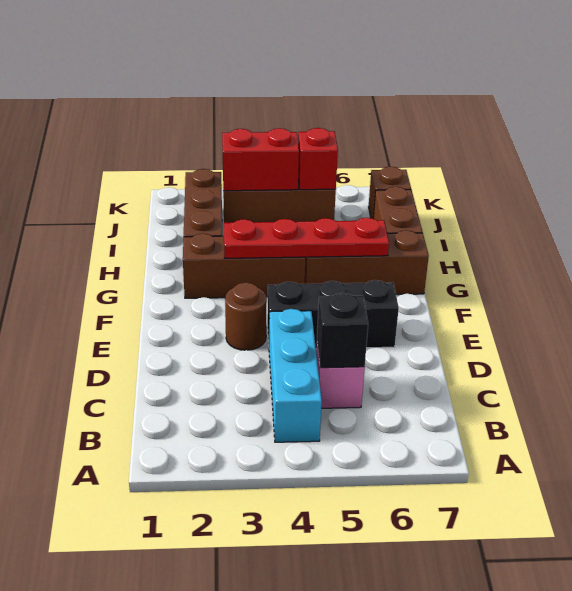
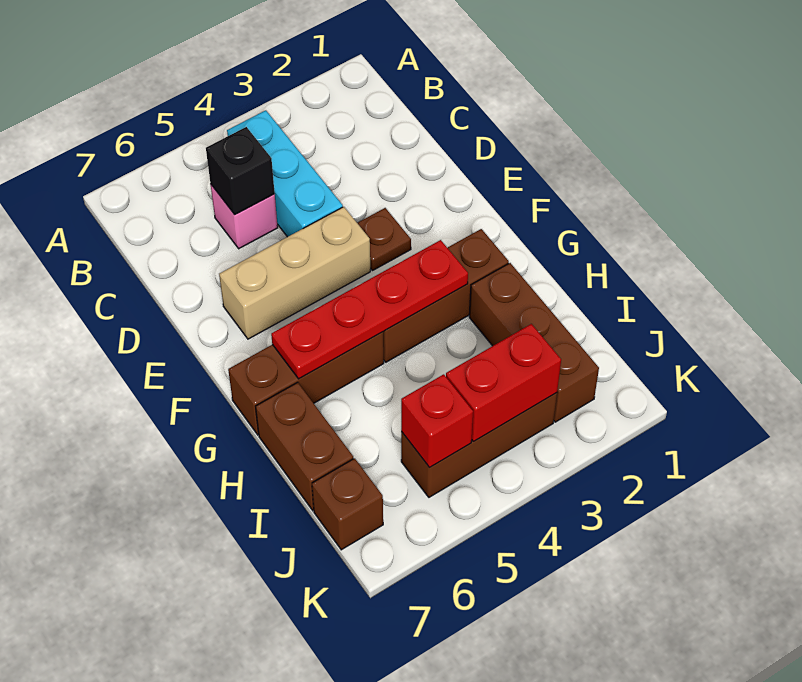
brown 1x1 round brick [225,282,267,350] -> brown 1x1 plate [358,208,411,271]
black 1x3 brick [267,280,399,348] -> tan 1x3 brick [219,207,370,339]

